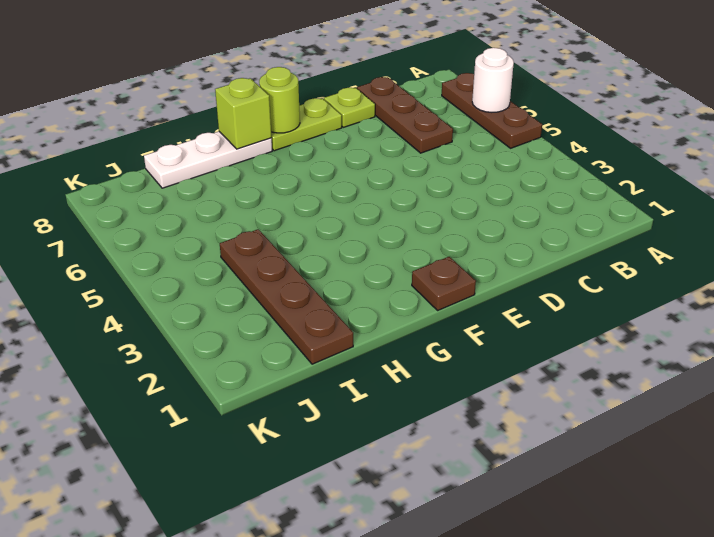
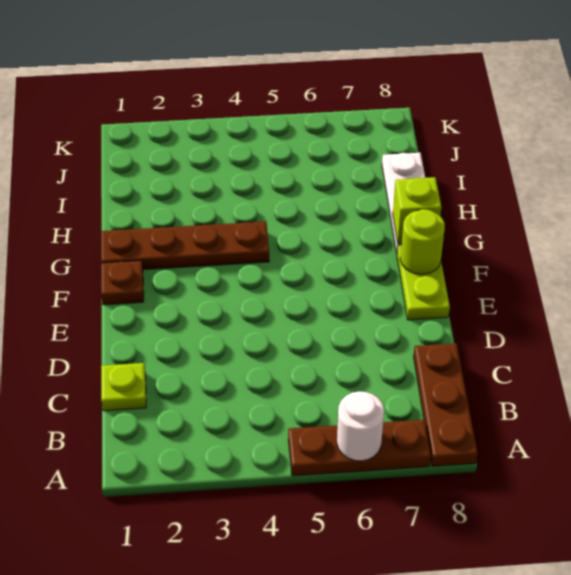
brown 1x3 plate [357,77,453,153] -> brown 1x3 plate turned to [414,343,478,466]
lime 1x1 plate [324,88,375,127] -> lime 1x1 plate moved to [101,363,146,411]
brown 1x4 plate [220,229,353,364] -> brown 1x4 plate moved to [101,221,269,270]

